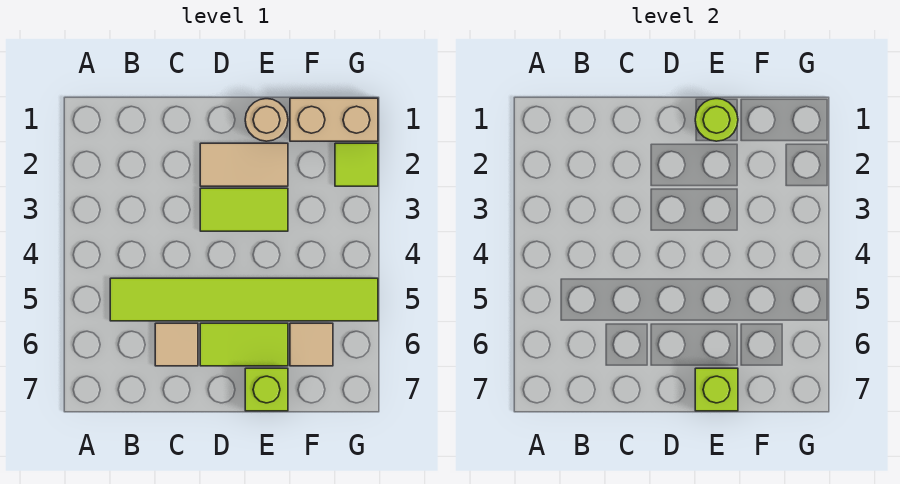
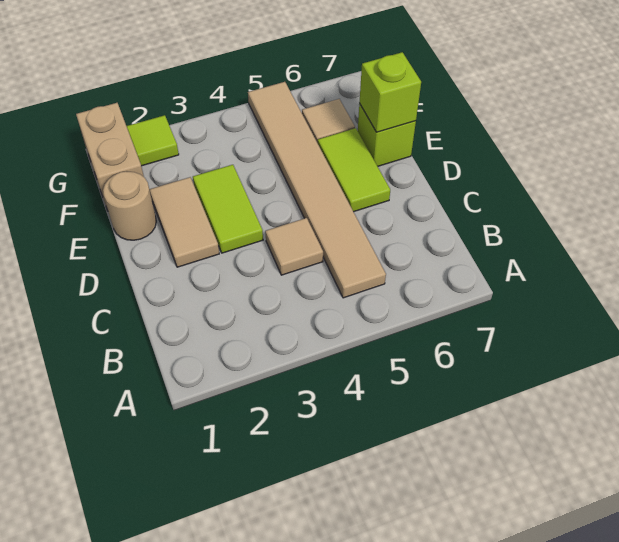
lime 1x6 tile [110,278,378,321] -> tan 1x6 tile [248,82,386,298]
tan 1x1 tile [155,323,198,366] -> tan 1x1 tile moved to [265,218,323,275]
lime 1x1 round brick [695,99,738,141] -> none

